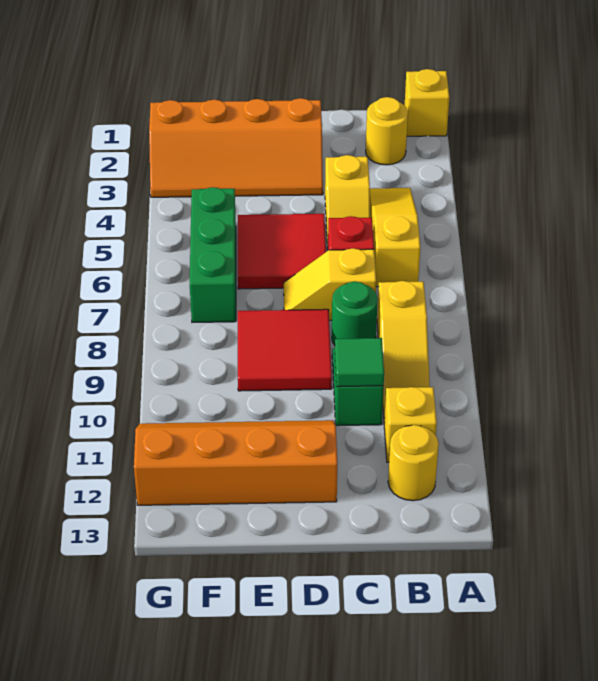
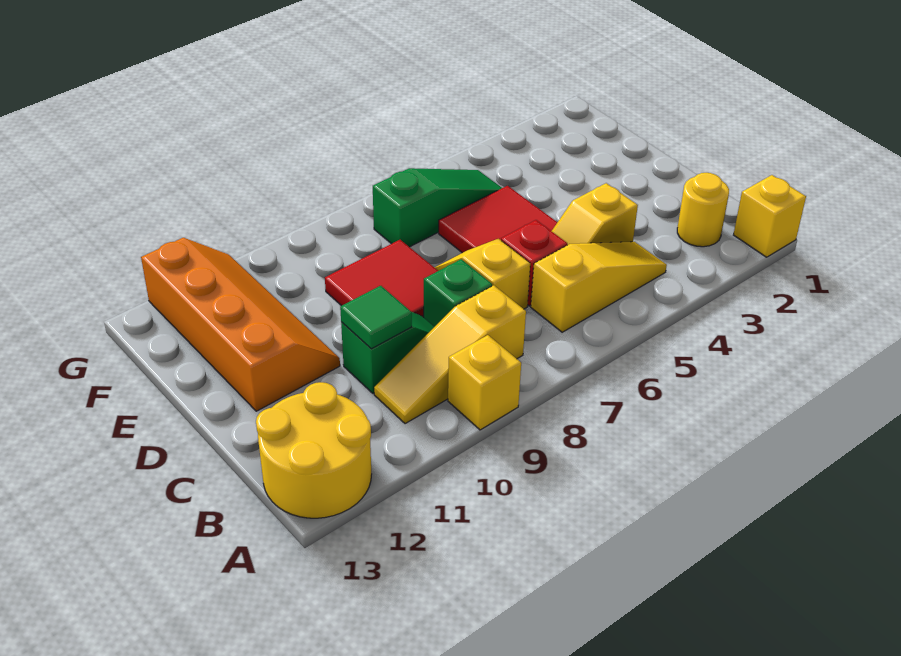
yellow 1x1 brick [384,387,437,462] -> yellow 1x1 brick moved to [448,335,521,430]
yellow 1x1 round brick [388,425,439,501] -> yellow 2x2 round brick [256,382,371,518]
green 1x1 round brick [332,282,378,345] -> green 1x1 brick [424,259,492,327]
orange 2x4 slope [149,98,323,197] -> none
green 1x3 brick [190,187,236,322] -> green 1x3 slope [372,168,502,247]

